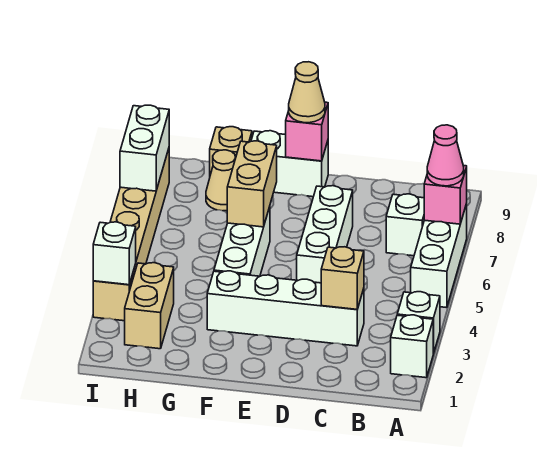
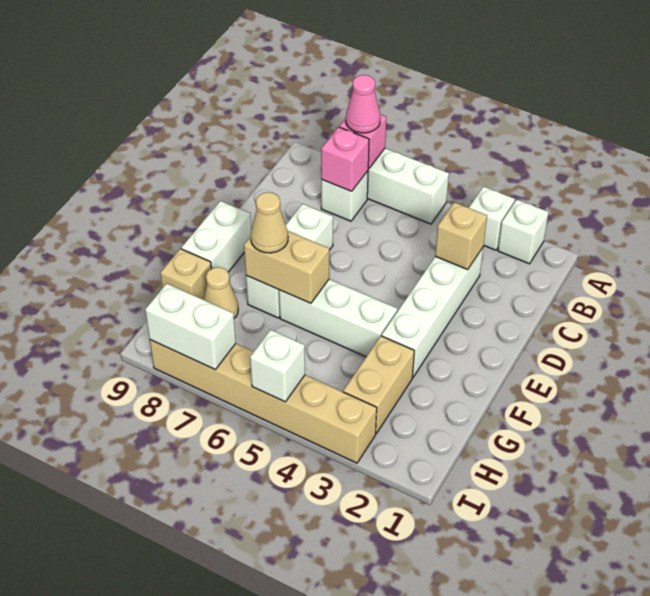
white 1x3 brick [297,186,353,283] -> white 1x3 brick turned to [246,204,333,318]
pink 1x1 brick [286,102,328,161] -> pink 1x1 brick moved to [321,127,369,191]
tan 1x1 cone [289,62,325,123] -> tan 1x1 cone moved to [251,192,288,253]
tan 1x2 brick [125,263,174,349] -> tan 1x2 brick turned to [343,336,414,433]
white 1x1 brick [93,222,136,285] -> white 1x1 brick moved to [250,330,305,402]

